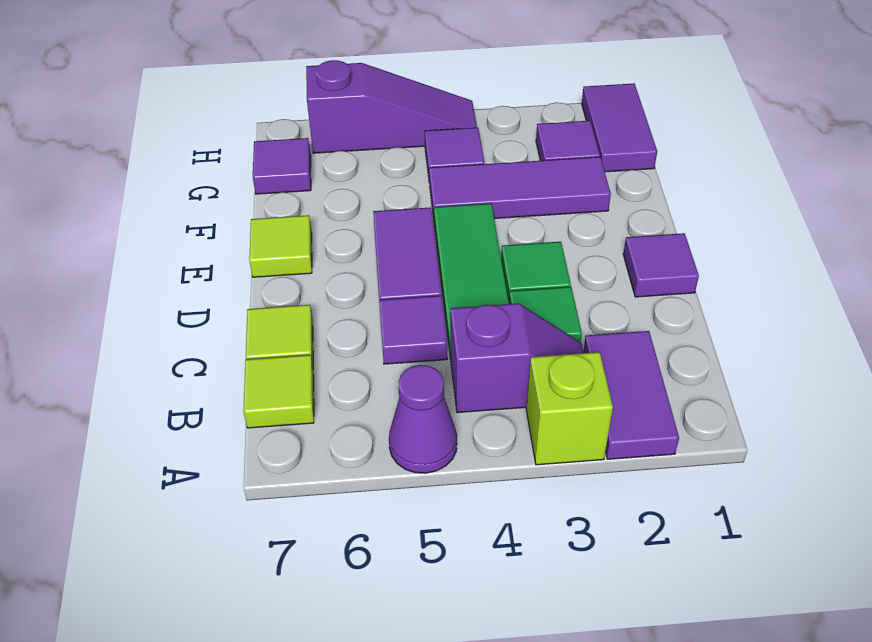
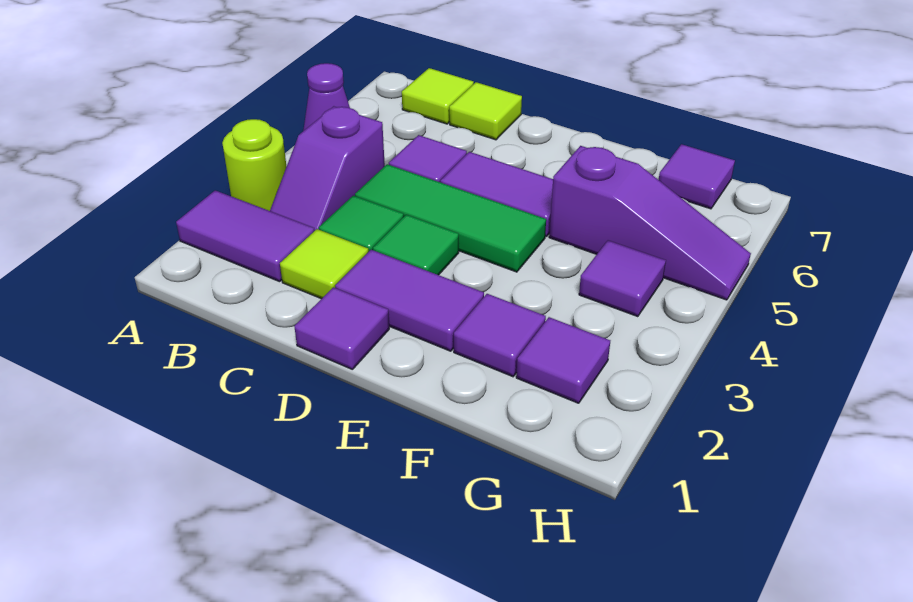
lime 1x1 brick [526,352,613,465] -> lime 1x1 round brick [222,119,287,211]
lime 1x1 tile [249,215,312,277] -> lime 1x1 tile moved to [280,229,369,299]
purple 1x3 tile [429,157,611,219] -> purple 1x1 tile [454,294,546,377]
purple 1x2 tile [582,83,657,172] -> purple 1x2 tile moved to [335,250,484,351]
purple 1x3 slope [306,60,477,153] -> purple 1x3 slope turned to [549,146,751,300]

